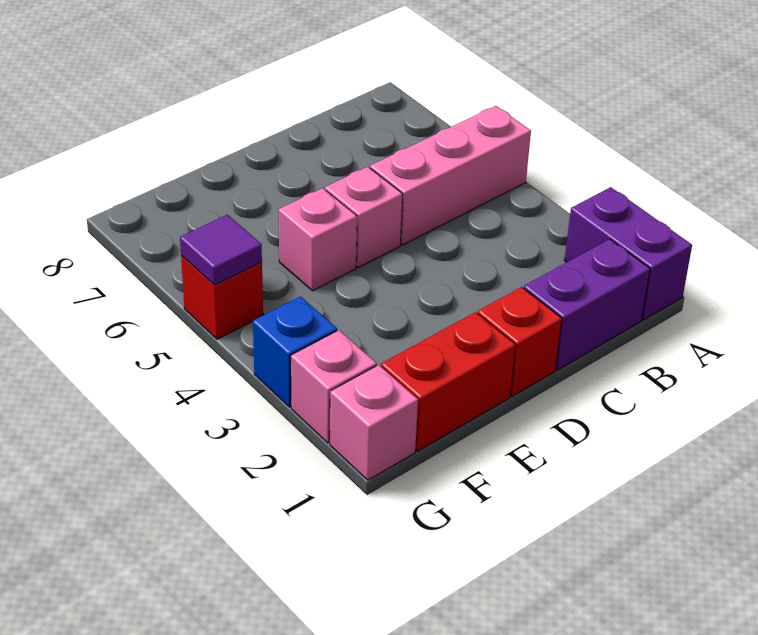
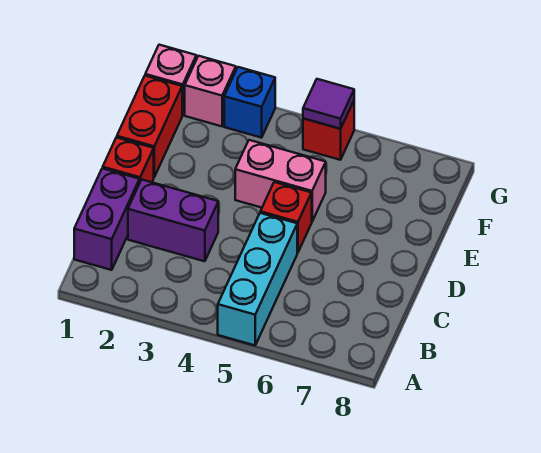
purple 1x2 brick [565,187,692,320] -> purple 1x2 brick moved to [128,180,218,261]
pink 1x3 brick [370,106,531,245] -> cyan 1x3 brick [218,213,297,345]
pink 1x1 brick [325,167,403,268] -> red 1x1 brick [260,182,312,253]
pink 1x1 brick [278,188,357,291] -> pink 1x2 brick [235,140,326,221]

